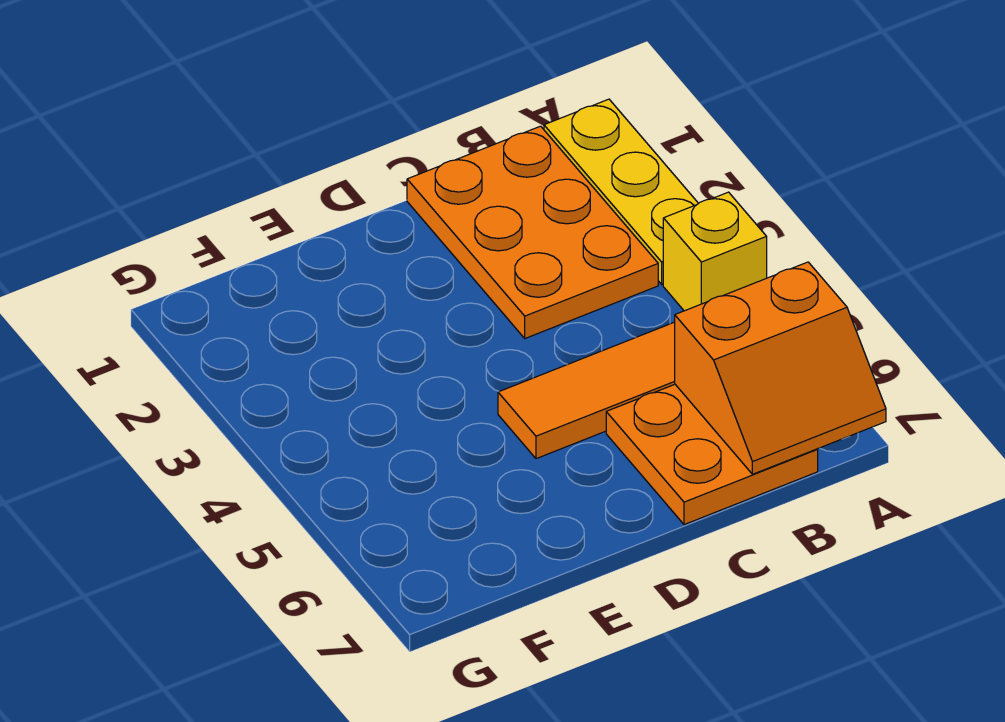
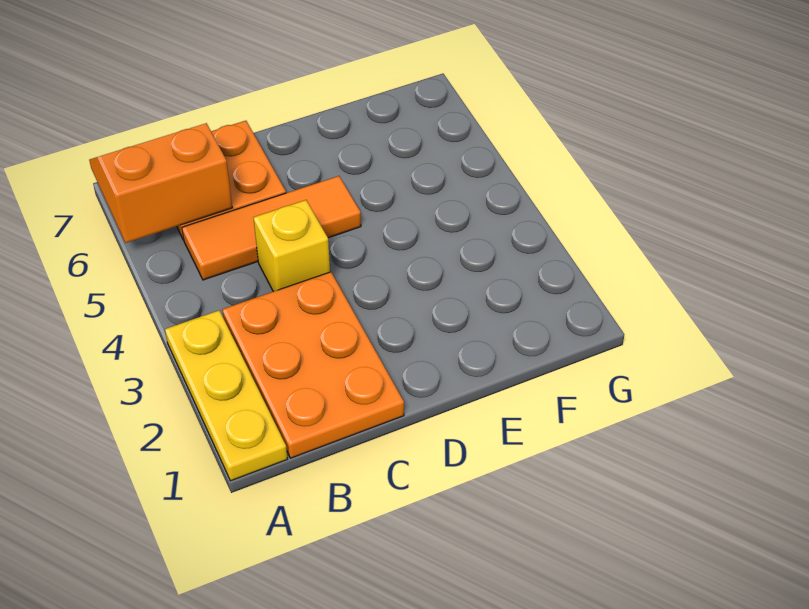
yellow 1x1 brick [663,192,767,311] -> yellow 1x1 brick moved to [253,200,330,292]

